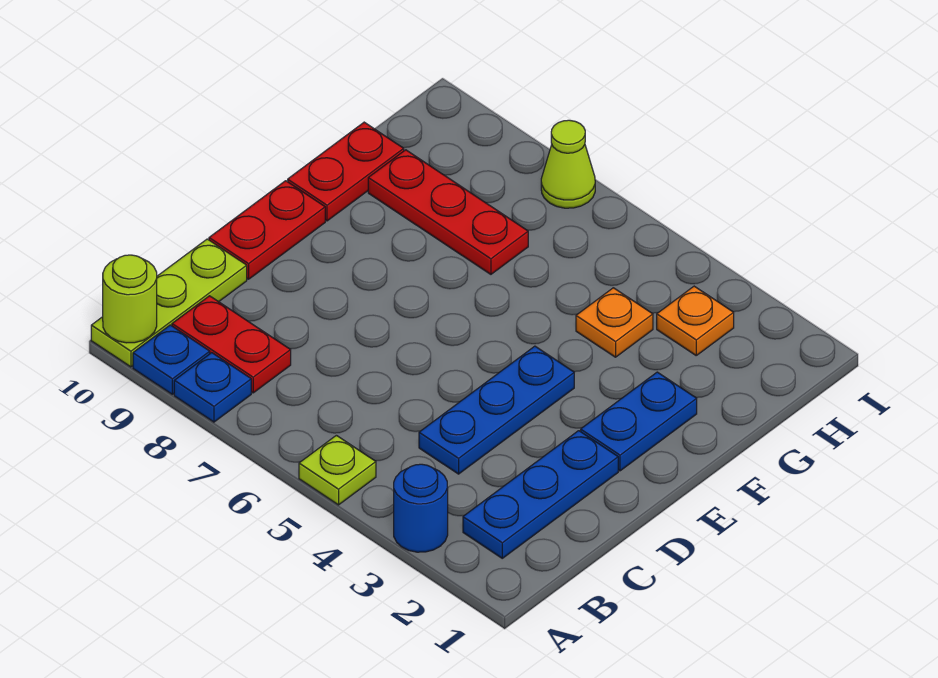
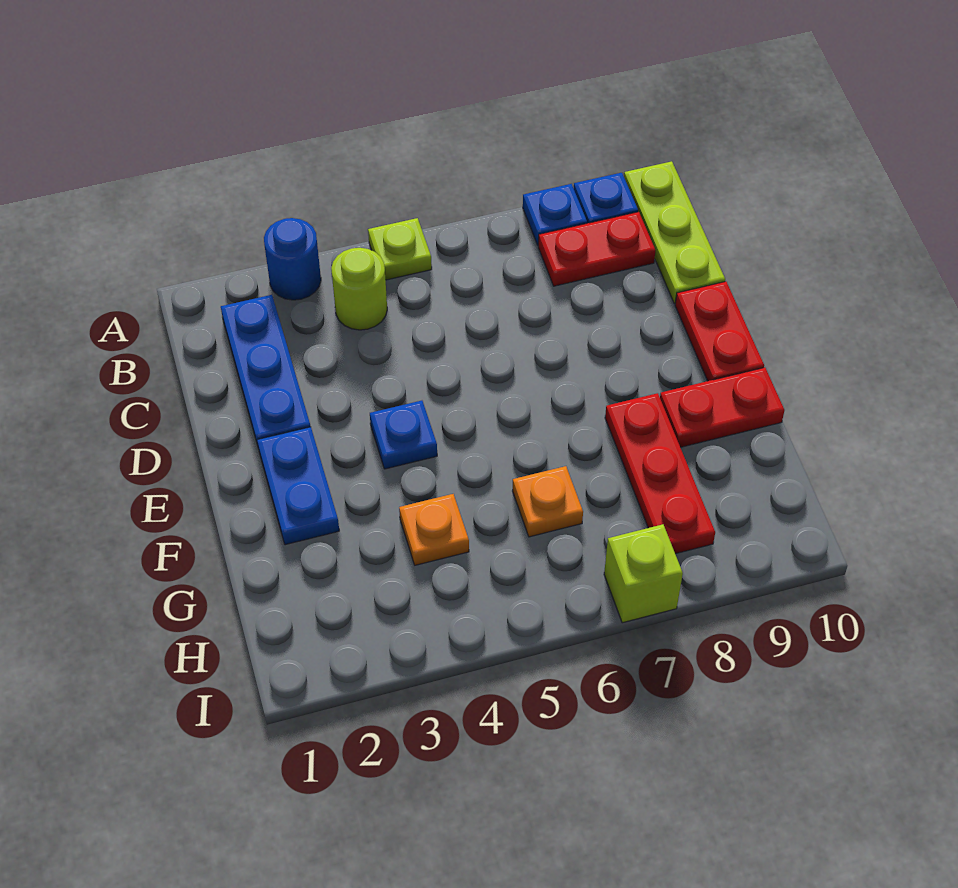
lime 1x1 round brick [103,255,157,343] -> lime 1x1 round brick moved to [331,248,387,330]
blue 1x3 plate [419,346,574,474] -> blue 1x1 plate [370,401,437,469]
red 1x2 plate [288,122,404,221] -> red 1x2 plate turned to [660,367,785,447]
red 1x3 plate [368,150,528,274] -> red 1x3 plate turned to [605,393,715,554]
orange 1x1 plate [657,286,734,355] -> orange 1x1 plate moved to [513,466,583,537]
lime 1x1 cone [541,120,595,208] -> lime 1x1 brick [604,524,683,623]

